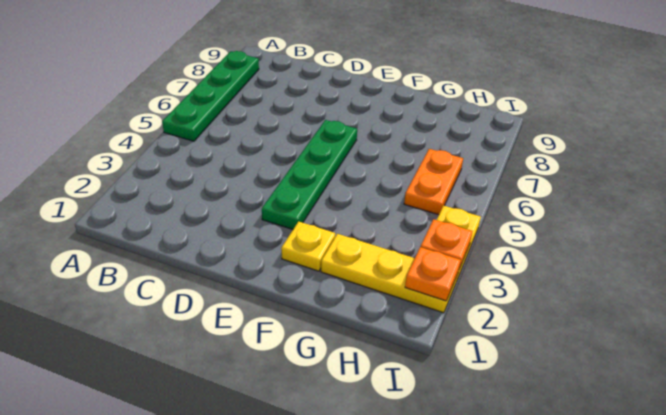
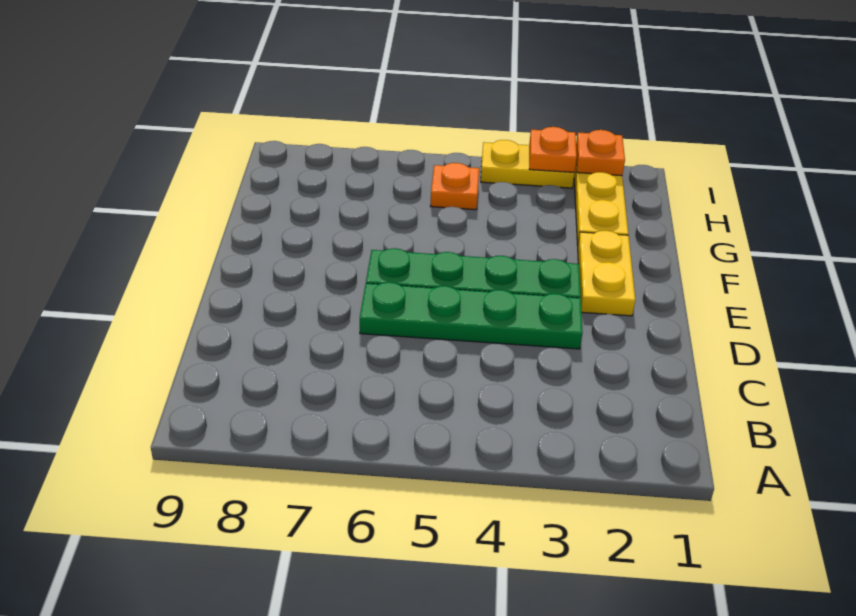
green 1x4 plate [162,51,259,141] -> green 1x4 plate moved to [360,282,583,349]
yellow 1x1 plate [281,222,335,271] -> yellow 1x2 plate [578,231,635,316]
orange 1x2 plate [404,149,463,215] -> orange 1x1 plate [431,163,479,210]

